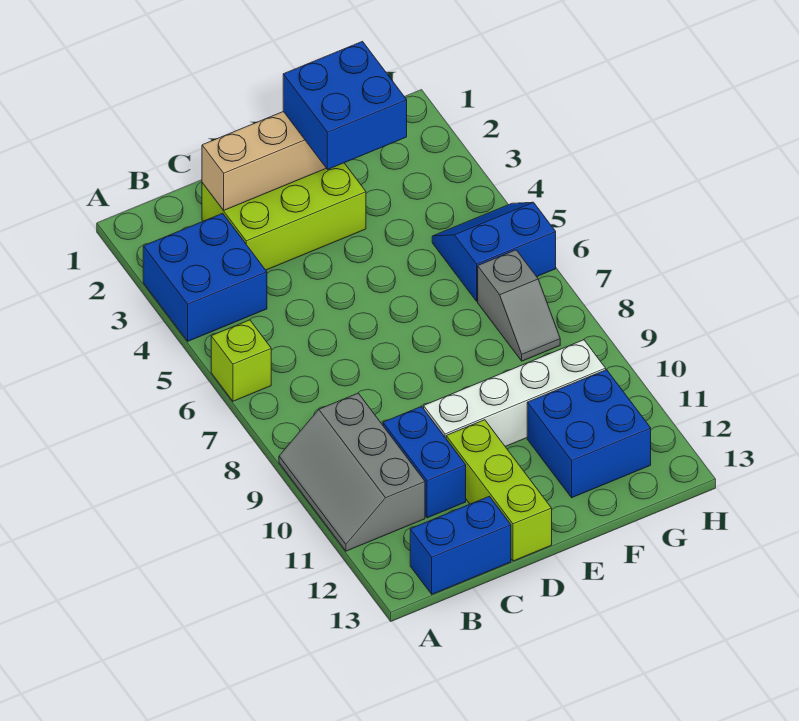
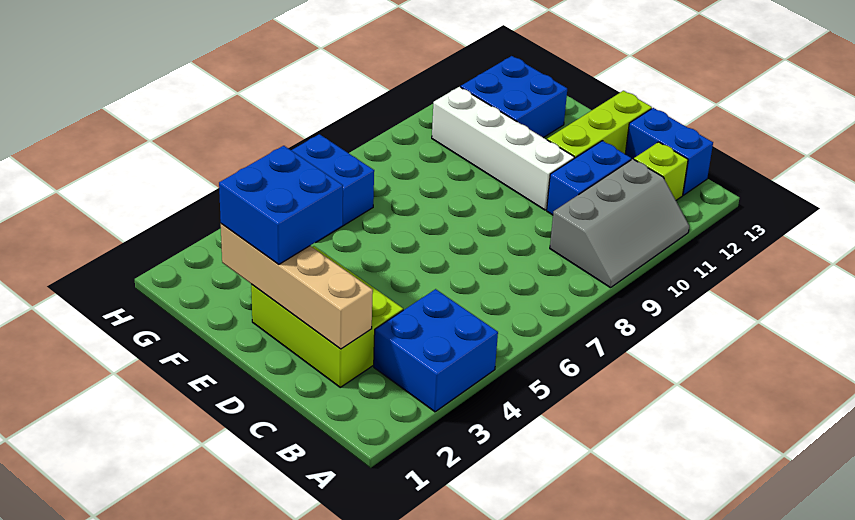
lime 1x1 brick [211,320,271,401] -> lime 1x1 brick moved to [634,142,688,200]
grey 1x2 slope [478,250,560,361] -> none

